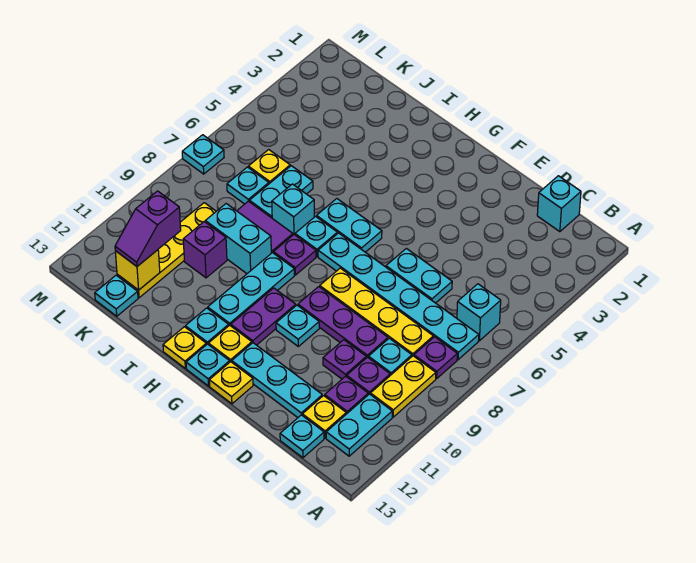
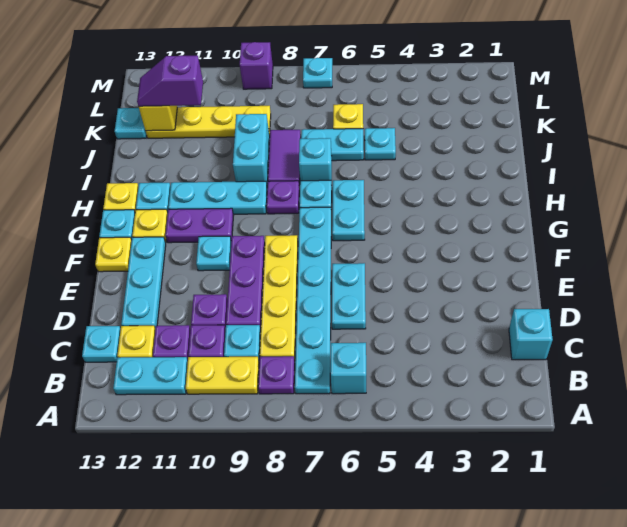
purple 1x1 brick [183,222,227,278] -> purple 1x1 brick moved to [240,42,273,89]
cyan 1x1 plate [227,167,269,204] -> cyan 1x1 plate moved to [365,128,396,160]

